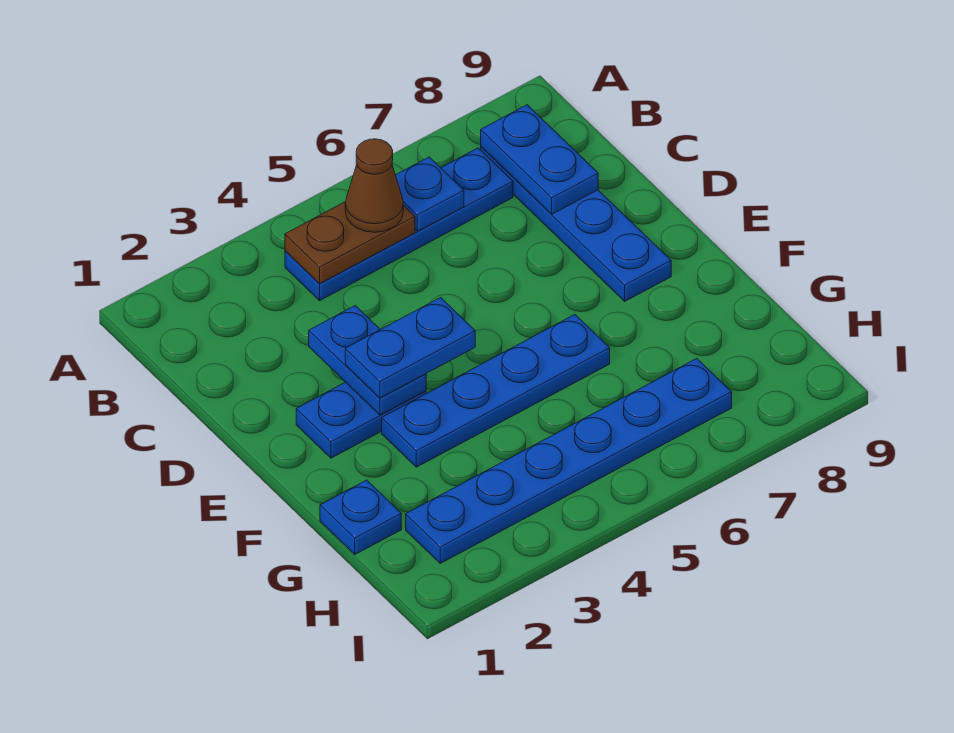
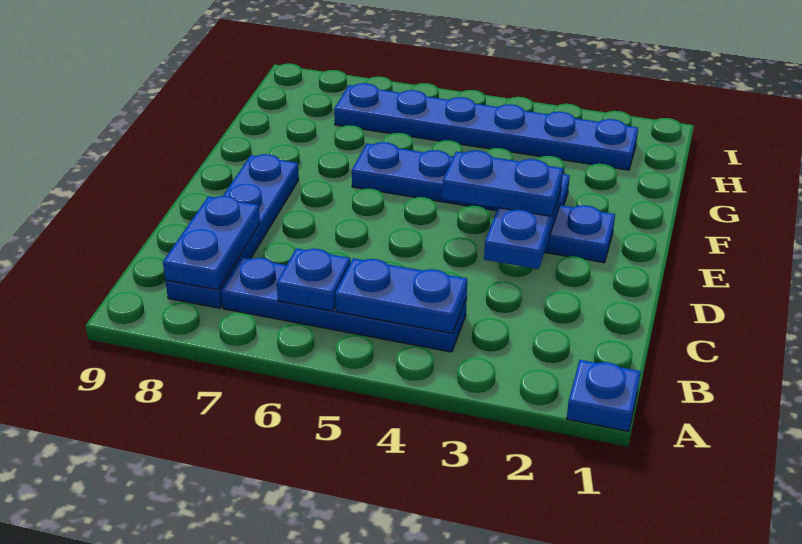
brown 1x2 plate [285,202,415,284] -> blue 1x2 plate [335,258,467,333]
brown 1x1 cone [345,139,403,232] -> none
blue 1x1 plate [320,480,401,554] -> blue 1x1 plate moved to [567,360,641,431]

